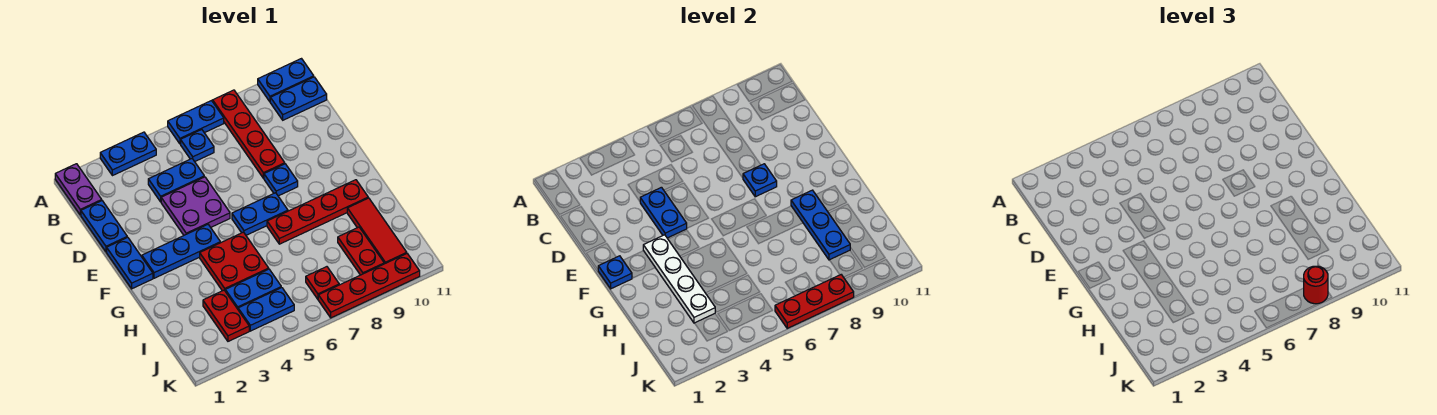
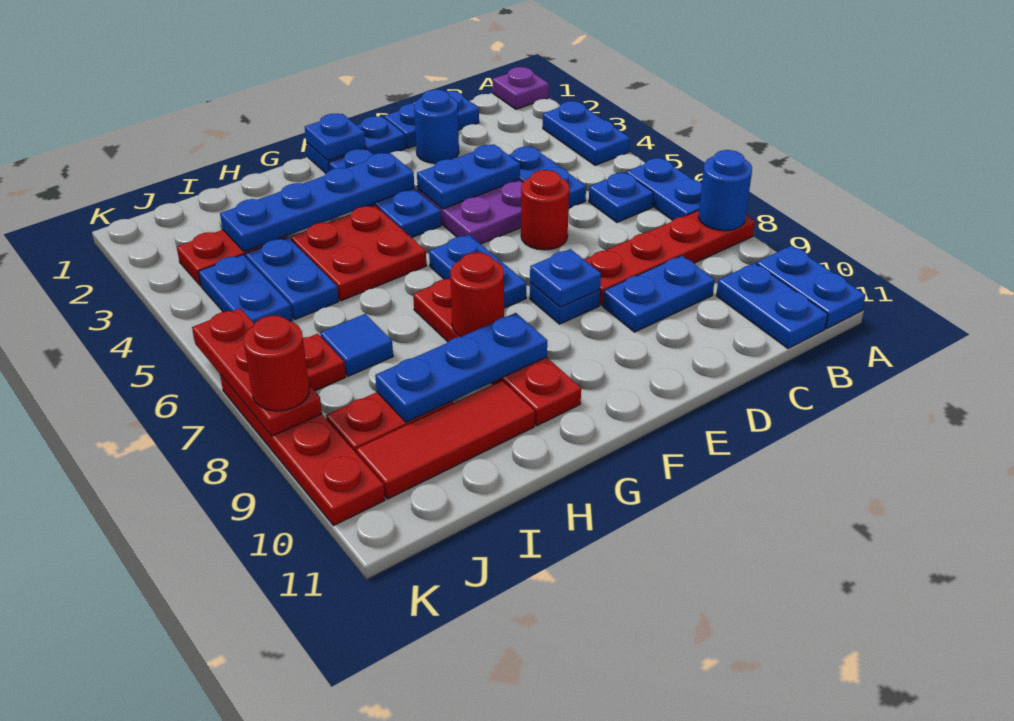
purple 1x2 plate [55,164,102,215] -> purple 1x1 plate [493,67,549,109]
none -> blue 1x1 round brick [698,150,752,231]
none -> blue 1x2 plate [603,256,715,332]
none -> blue 1x1 round brick [414,90,459,163]
none -> red 1x1 round brick [521,170,569,250]
white 1x4 plate [643,235,715,323] -> blue 1x4 plate [220,153,414,252]
none -> red 1x1 round brick [450,252,504,337]
none -> blue 1x1 tile [320,314,393,376]

